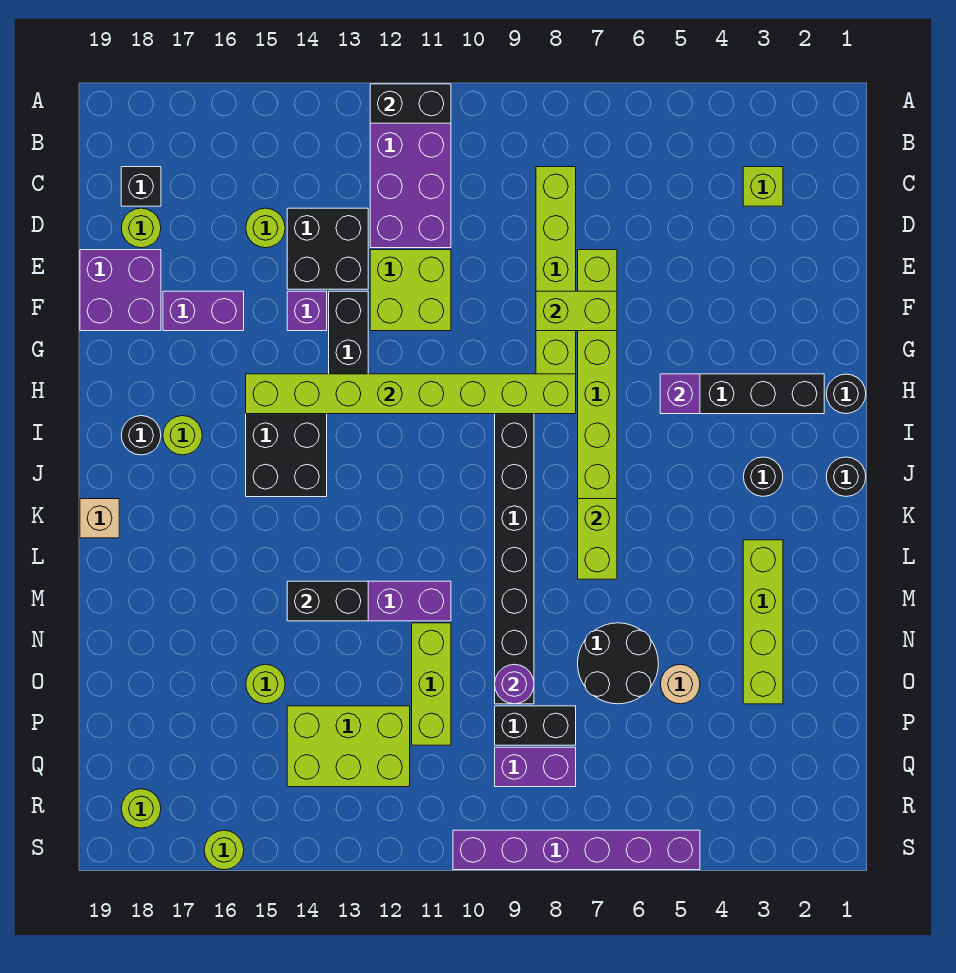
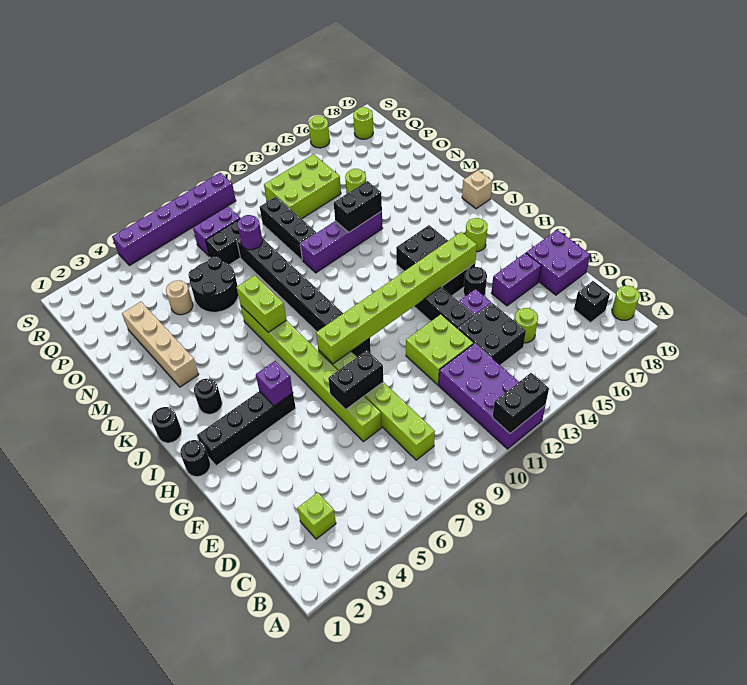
lime 1x1 round brick [121,208,161,248] -> lime 1x1 round brick moved to [612,286,639,320]
lime 1x2 brick [536,291,617,331] -> black 1x2 brick [328,350,383,410]
black 1x1 round brick [121,416,161,455] -> black 1x1 round brick moved to [464,267,487,296]
lime 1x4 brick [743,540,783,704] -> tan 1x4 brick [122,302,199,387]
lime 1x3 brick [412,623,451,745] -> black 1x3 brick [260,197,316,260]

